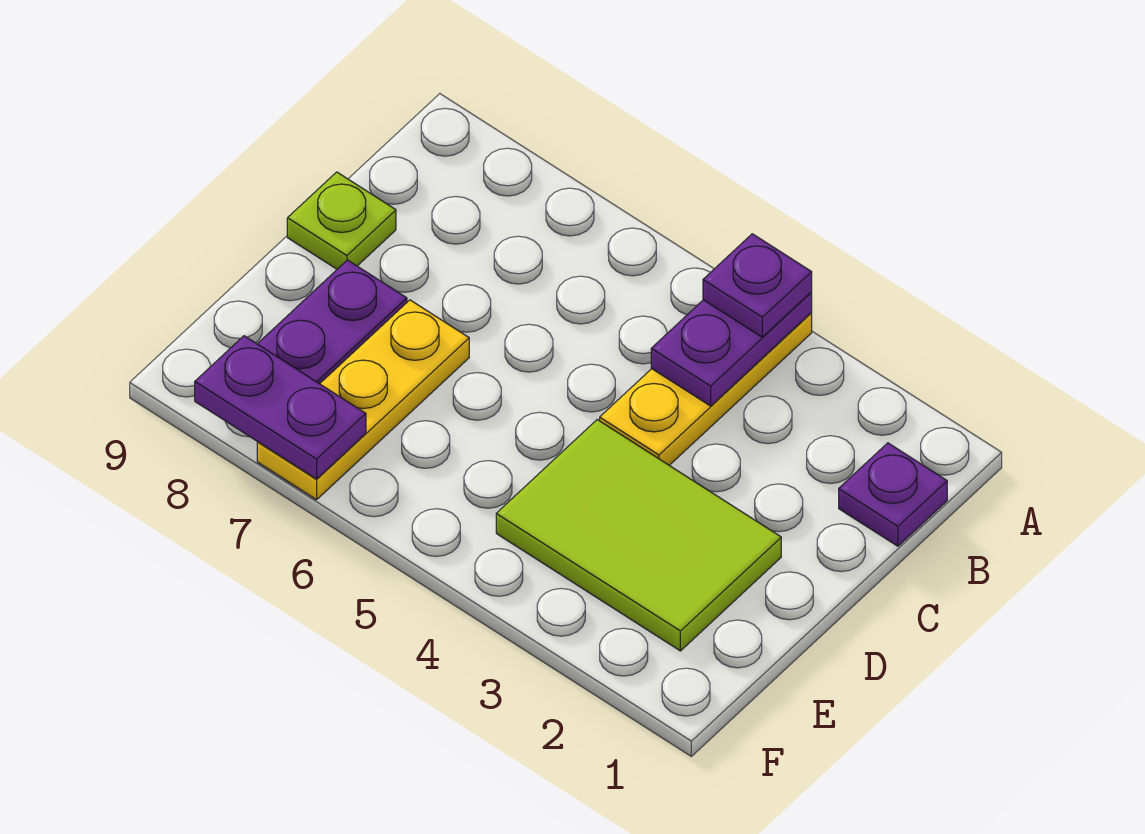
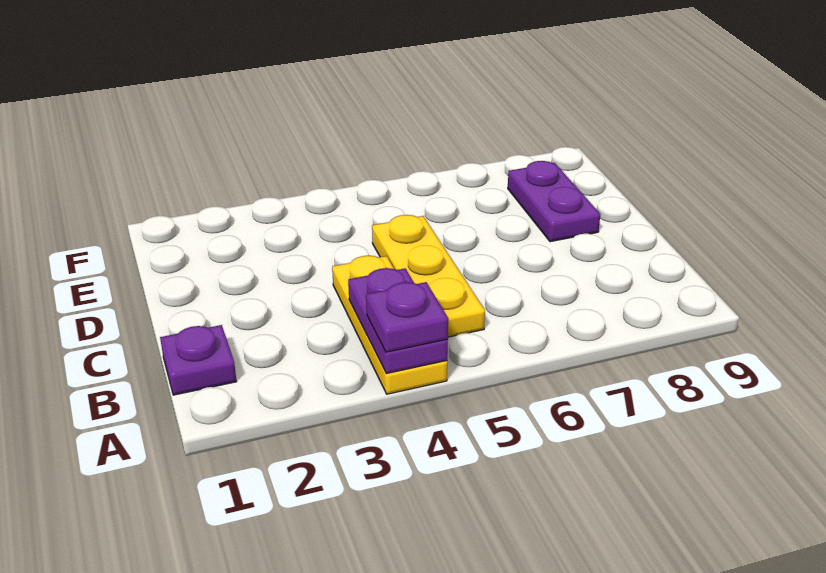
lime 1x1 plate [287,172,396,269] -> none
lime 2x3 tile [496,420,781,651] -> none
yellow 1x3 plate [257,300,469,500] -> yellow 1x3 plate moved to [372,215,485,337]
purple 1x2 plate [195,336,366,479] -> none

